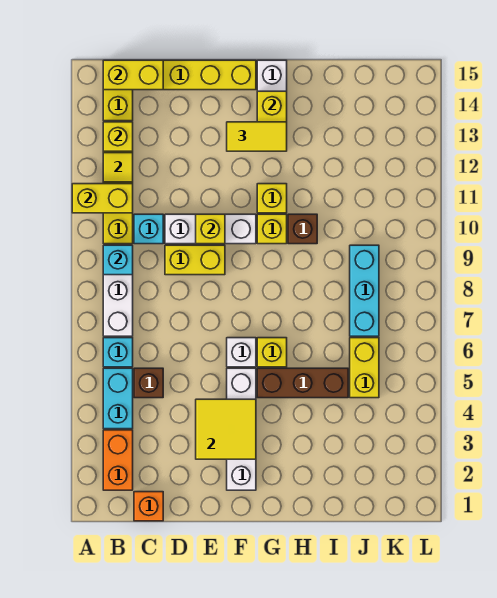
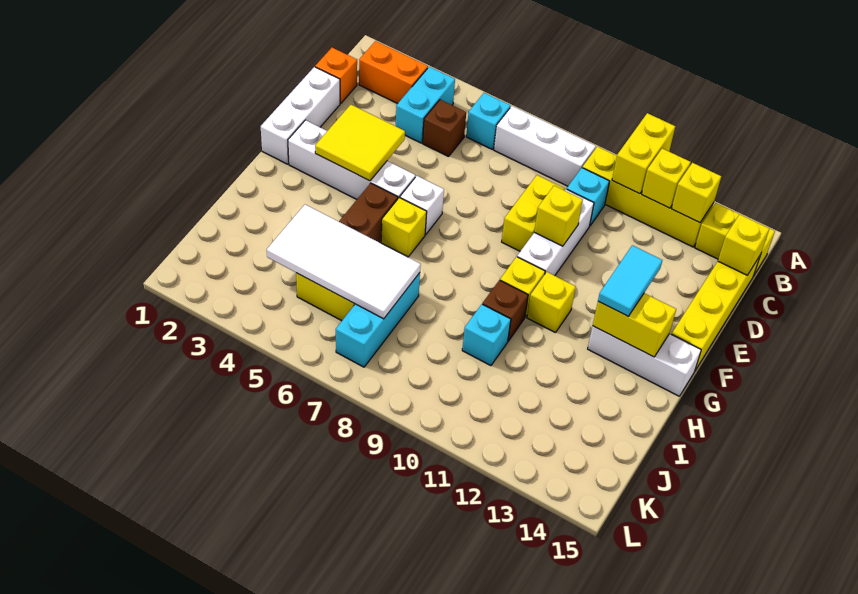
cyan 1x2 brick [103,368,133,429] -> cyan 1x2 brick turned to [396,67,455,143]
cyan 1x1 brick [103,245,133,275] -> cyan 1x1 brick moved to [462,304,511,366]
yellow 1x1 tile [103,153,133,182] -> yellow 1x1 brick [642,148,691,208]
yellow 1x2 brick [103,60,163,90] -> yellow 1x1 brick [718,214,770,275]
none -> white 1x3 brick [261,67,340,164]
yellow 1x2 tile [227,122,287,151] -> cyan 1x2 tile [598,245,662,316]
none -> white 2x4 tile [267,205,421,319]
cyan 1x3 brick [350,245,379,336] -> cyan 1x3 brick turned to [336,273,420,367]

